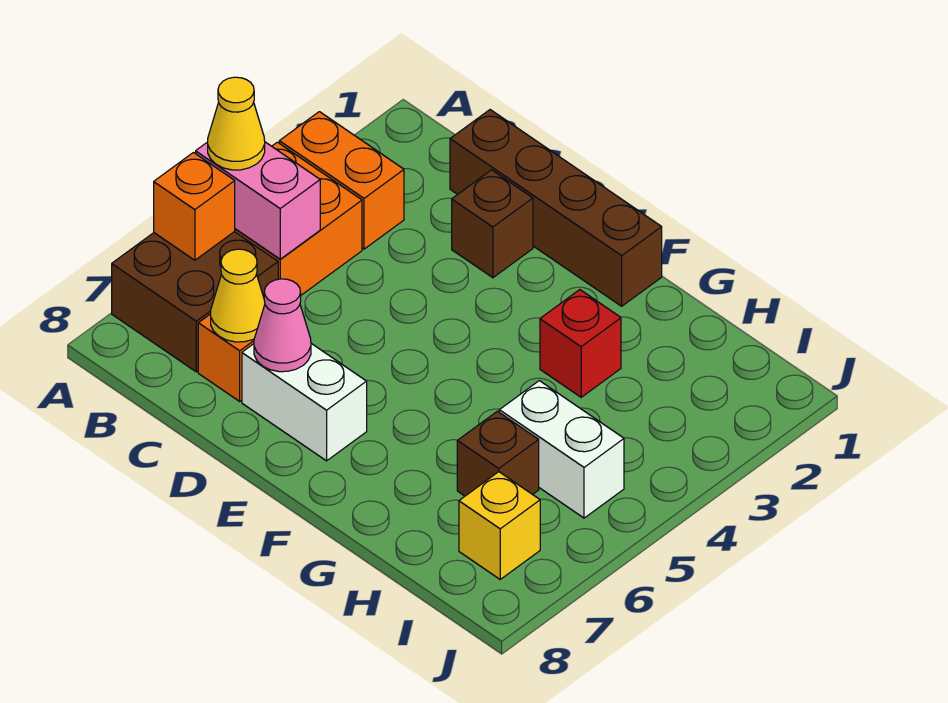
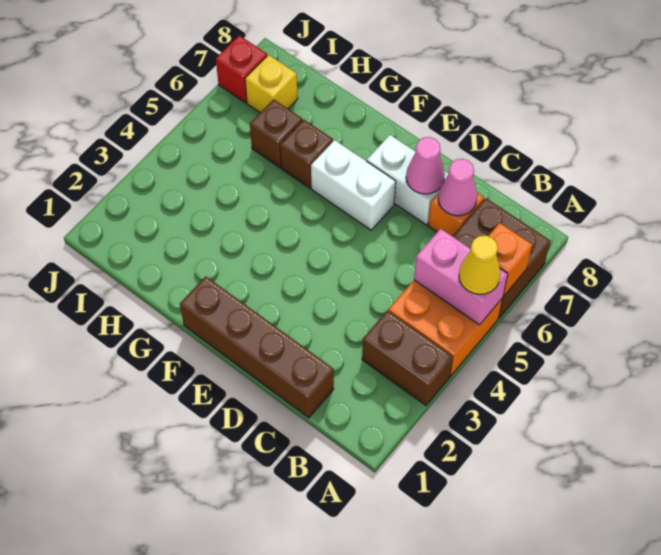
orange 1x2 brick [279,112,404,249] -> brown 1x2 brick [362,311,453,405]
yellow 1x1 cone [211,249,265,342] -> pink 1x1 cone [438,159,477,216]
brown 1x1 brick [452,170,533,278] -> brown 1x1 brick moved to [280,120,333,188]
red 1x1 brick [540,290,621,397] -> red 1x1 brick moved to [216,35,267,103]
white 1x2 brick [499,381,624,518] -> white 1x2 brick moved to [311,140,396,230]

